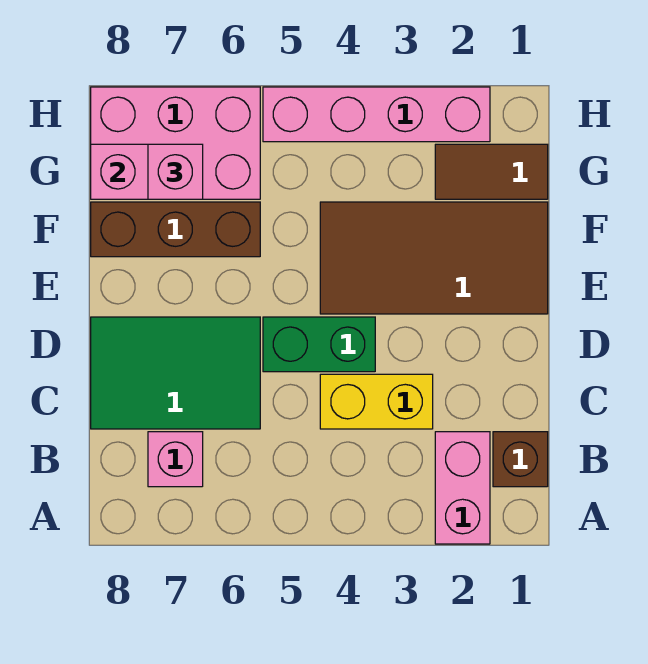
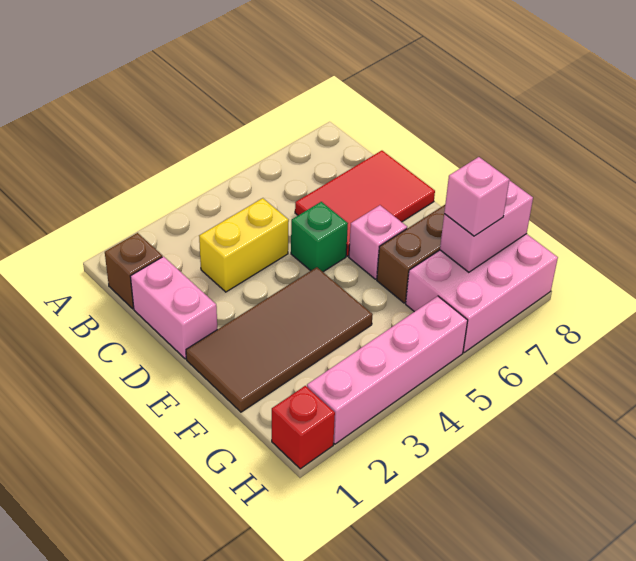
pink 1x2 brick [435,432,490,544] -> pink 1x2 brick moved to [130,257,217,359]
pink 1x1 brick [148,432,203,487] -> pink 1x1 brick moved to [349,205,407,279]
green 2x3 tile [91,317,260,429] -> red 2x3 tile [295,151,435,256]
green 1x2 brick [263,317,375,372] -> green 1x1 brick [291,202,348,272]
brown 1x2 tile [435,144,548,199] -> none
none -> red 1x1 brick [272,386,335,469]

